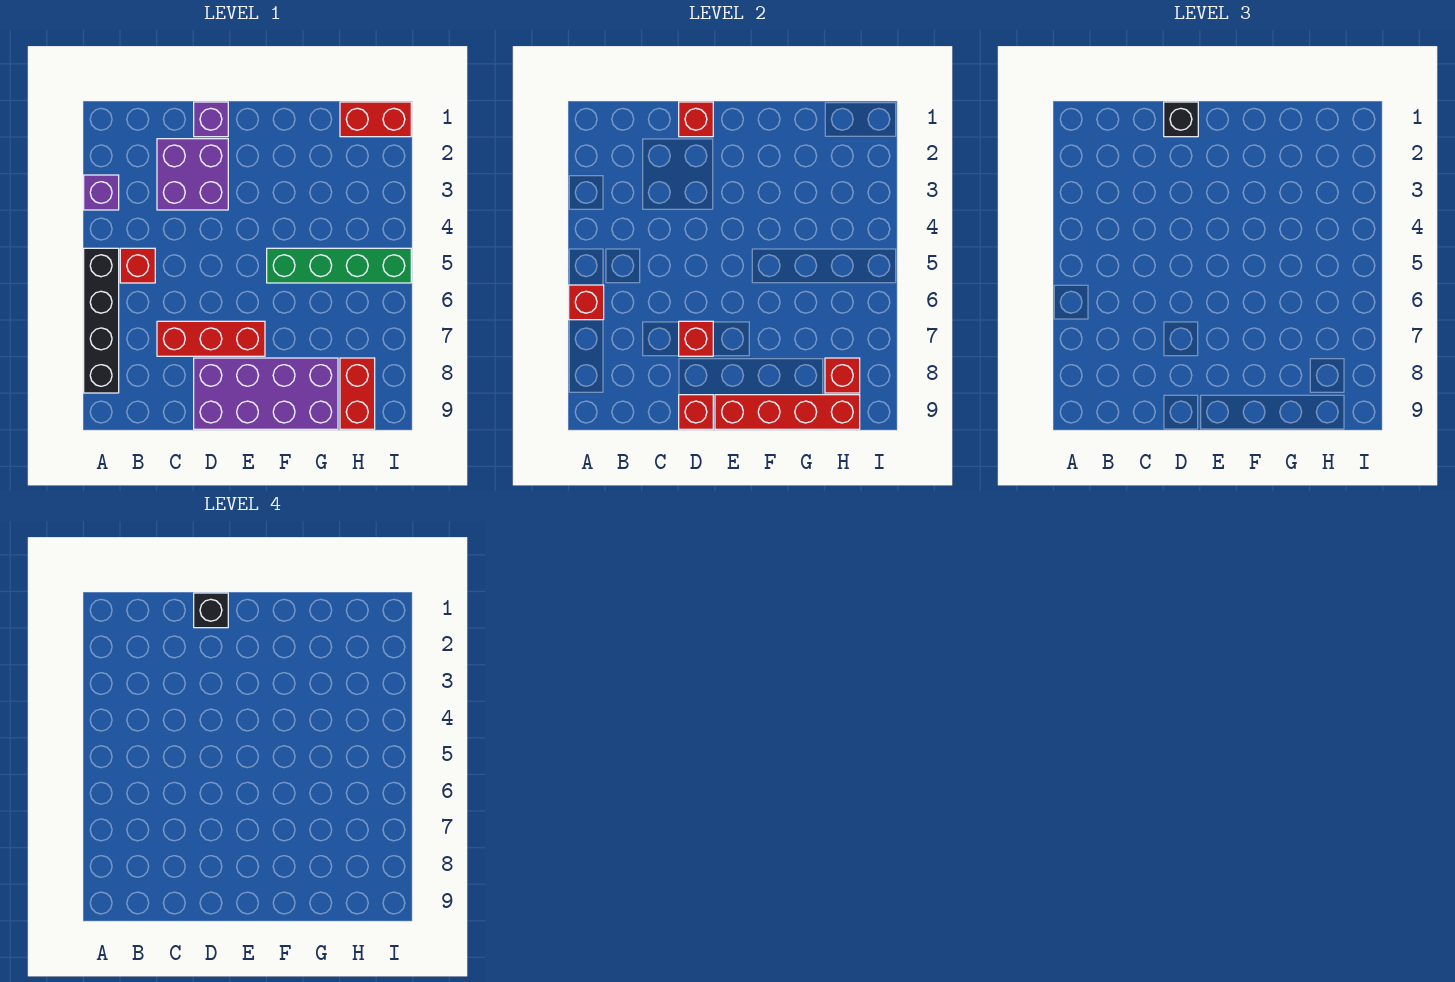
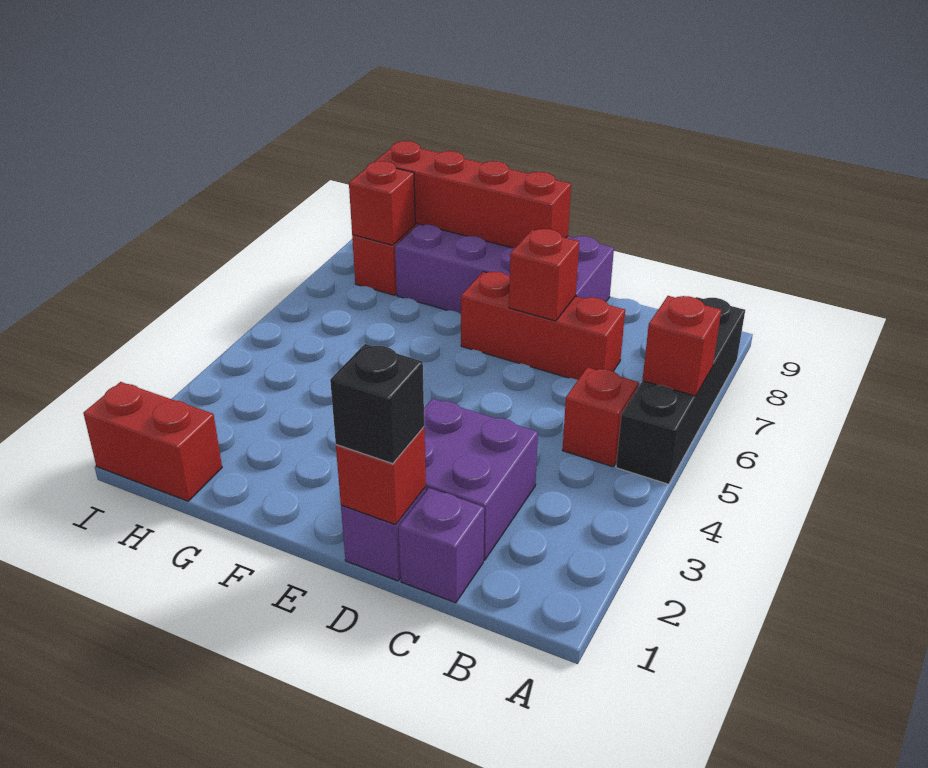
purple 1x1 brick [84,175,119,210] -> purple 1x1 brick moved to [399,488,484,603]
black 1x1 brick [194,593,228,628] -> none
red 1x1 brick [679,395,713,429] -> none
green 1x4 brick [267,248,411,283] -> none

